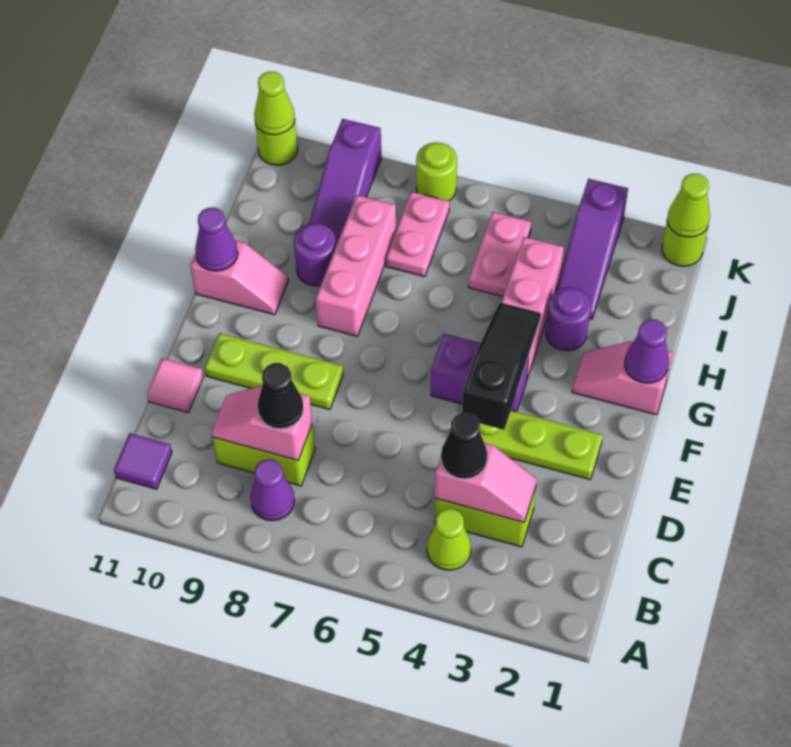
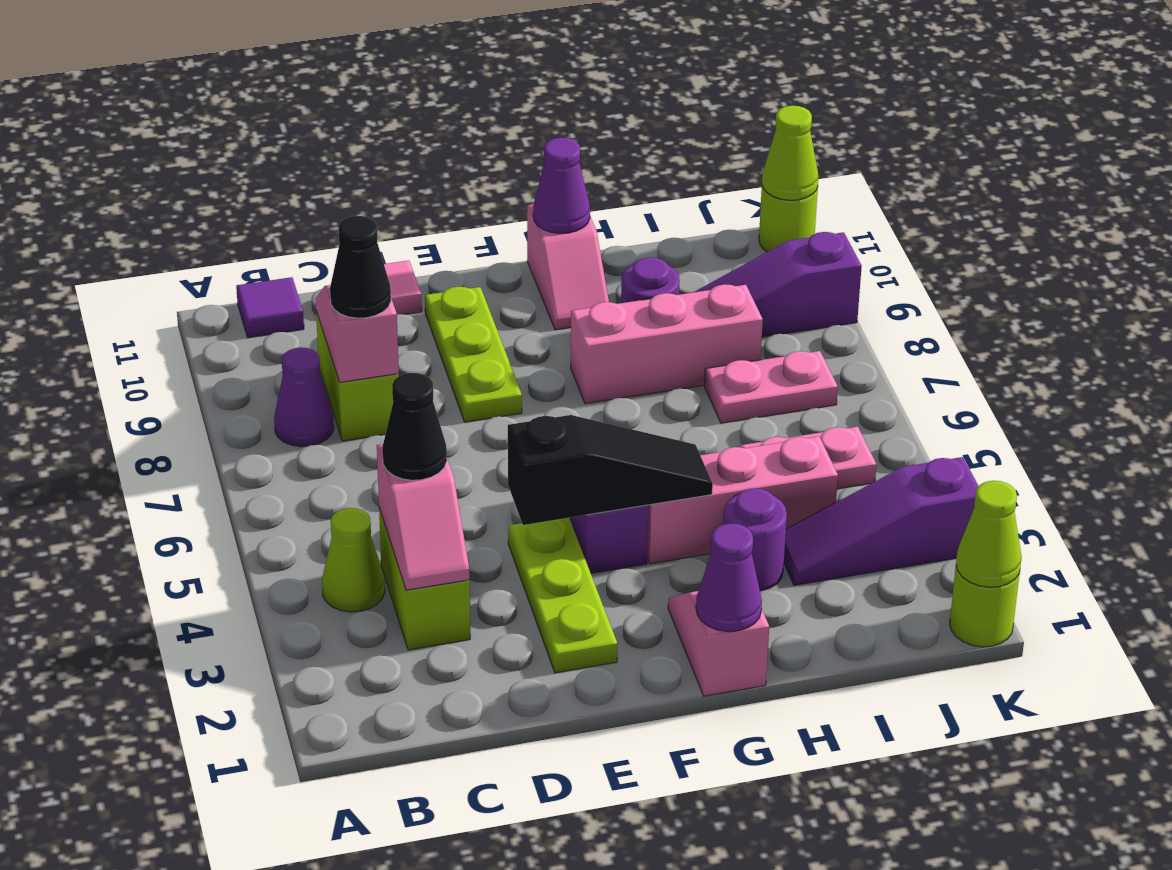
lime 1x1 round brick [416,142,457,201] -> none

